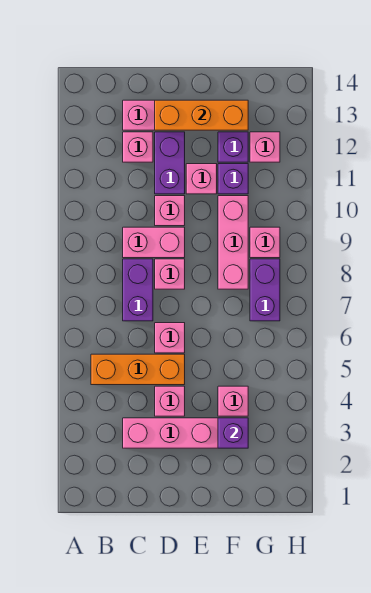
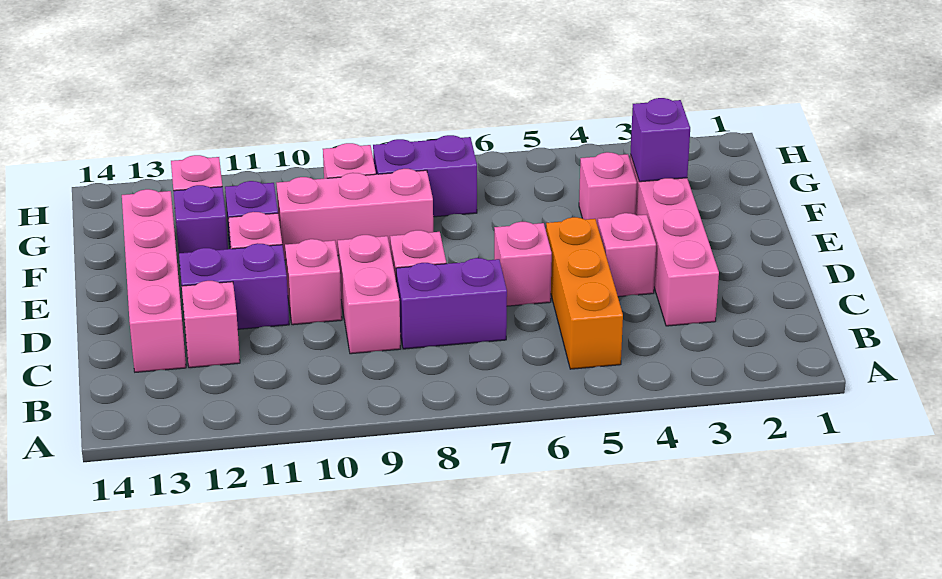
orange 1x3 brick [155,100,248,130] -> none

